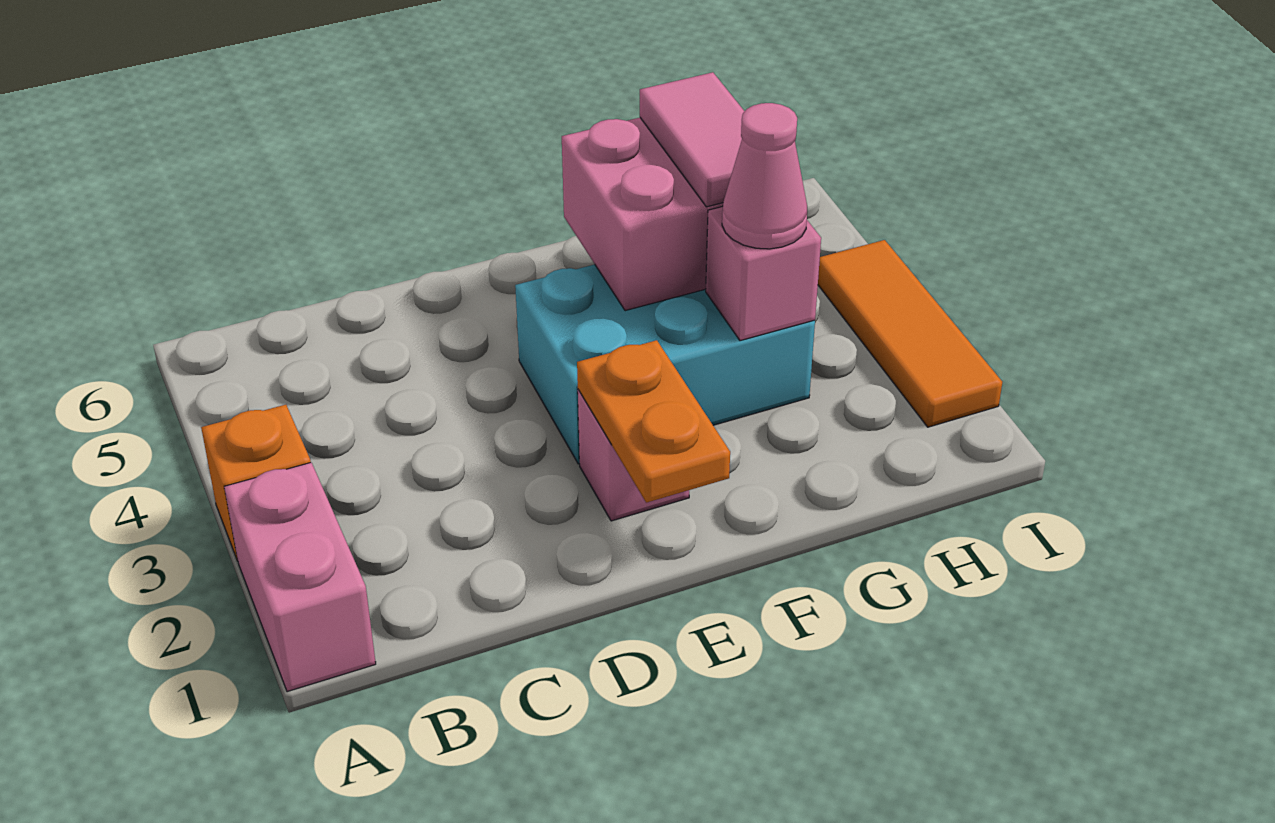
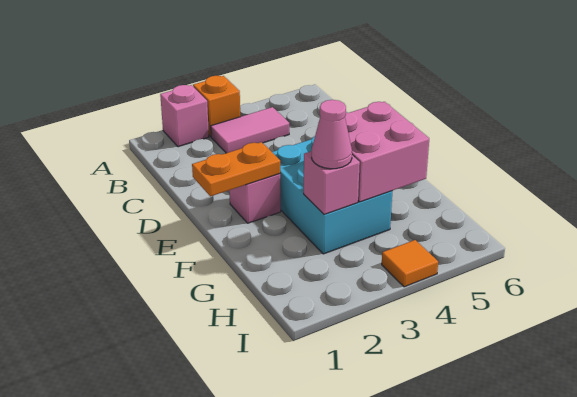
pink 1x2 brick [224,463,376,692] -> pink 1x1 brick [160,85,209,147]
pink 1x2 tile [640,72,745,207] -> pink 1x2 tile moved to [211,107,289,153]
orange 1x3 tile [818,240,1002,427] -> orange 1x1 tile [382,240,438,287]

